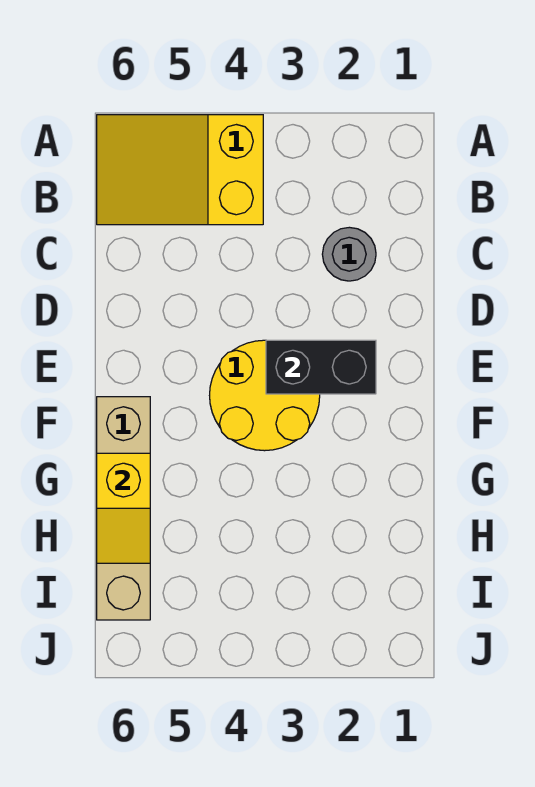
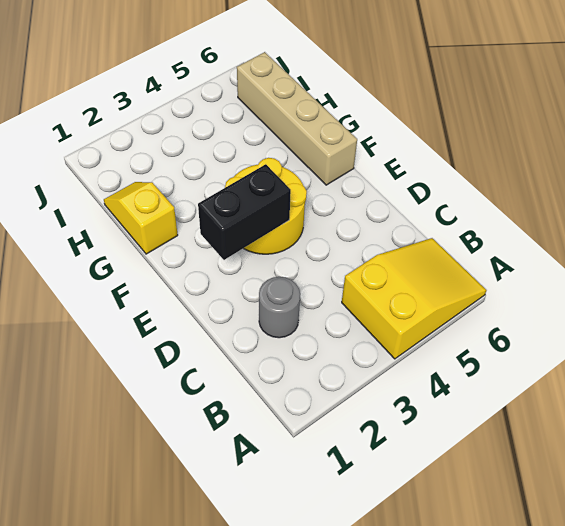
yellow 1x2 slope [97,453,150,563] -> yellow 1x2 slope moved to [104,182,178,254]

